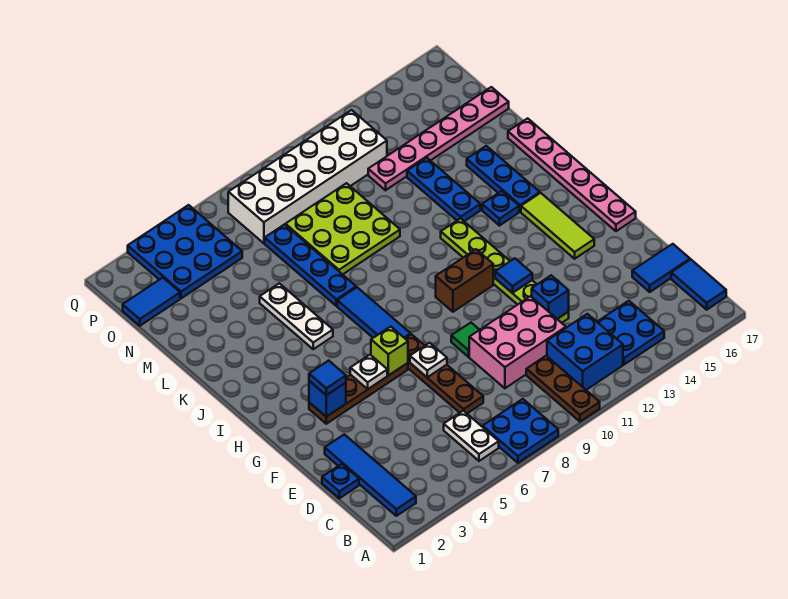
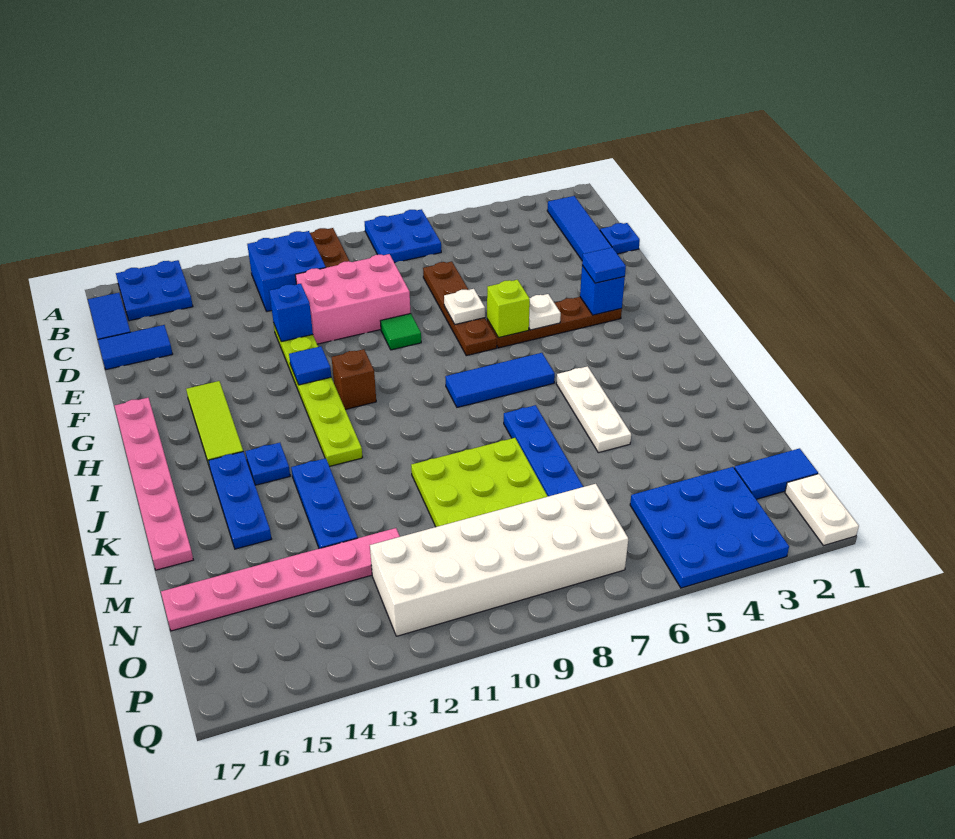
white 1x2 plate [444,411,499,461] -> white 1x2 plate moved to [785,474,859,545]
blue 2x2 plate [597,301,664,365] -> blue 2x2 plate moved to [116,260,193,321]
blue 1x3 tile [337,287,411,338] -> blue 1x3 tile turned to [445,353,555,407]
brown 1x2 brick [436,249,493,312] -> brown 1x1 brick [332,349,376,410]

